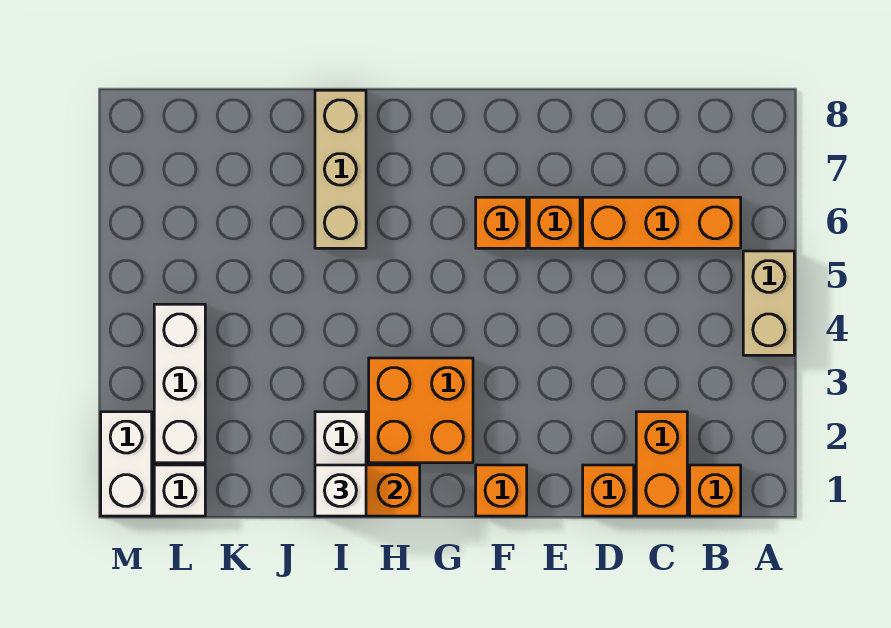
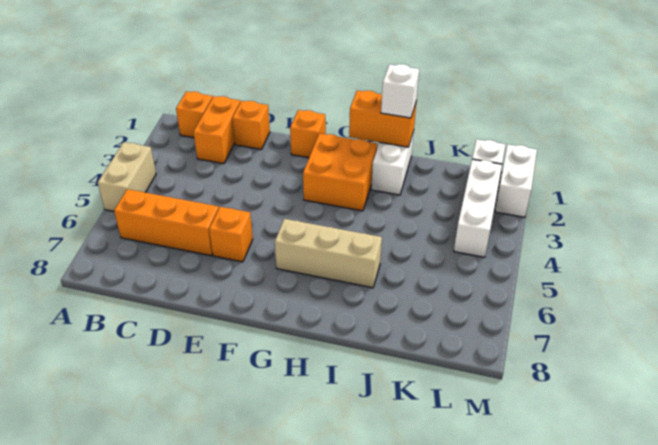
orange 1x1 brick [476,197,527,248] -> none
tan 1x3 brick [315,90,366,248] -> tan 1x3 brick turned to [275,219,382,288]

